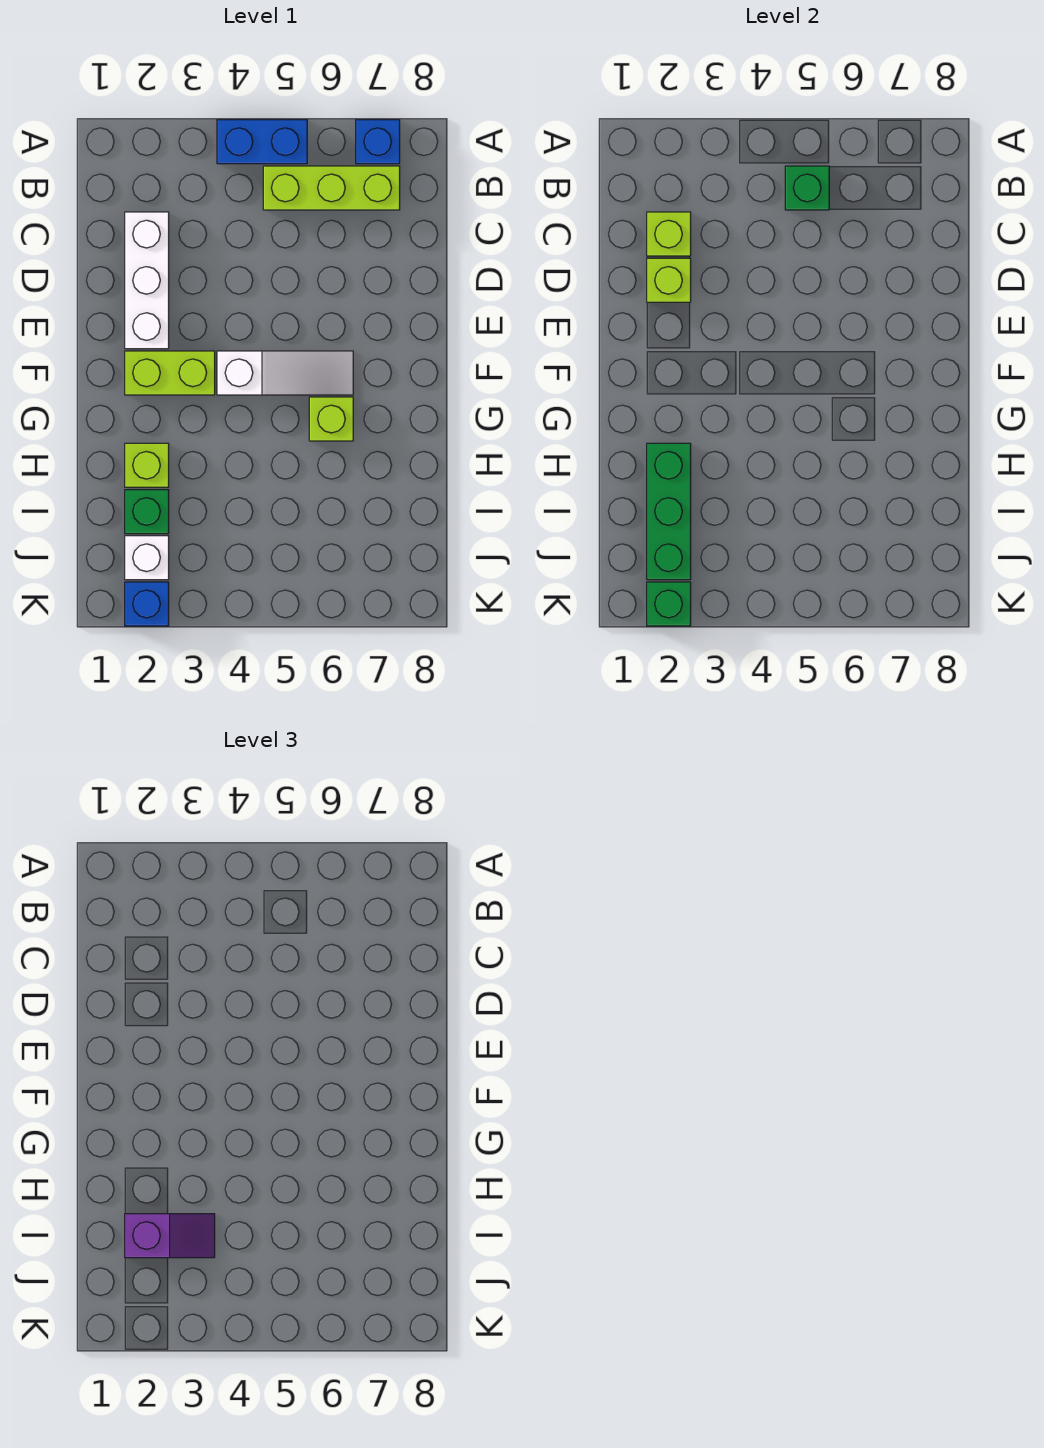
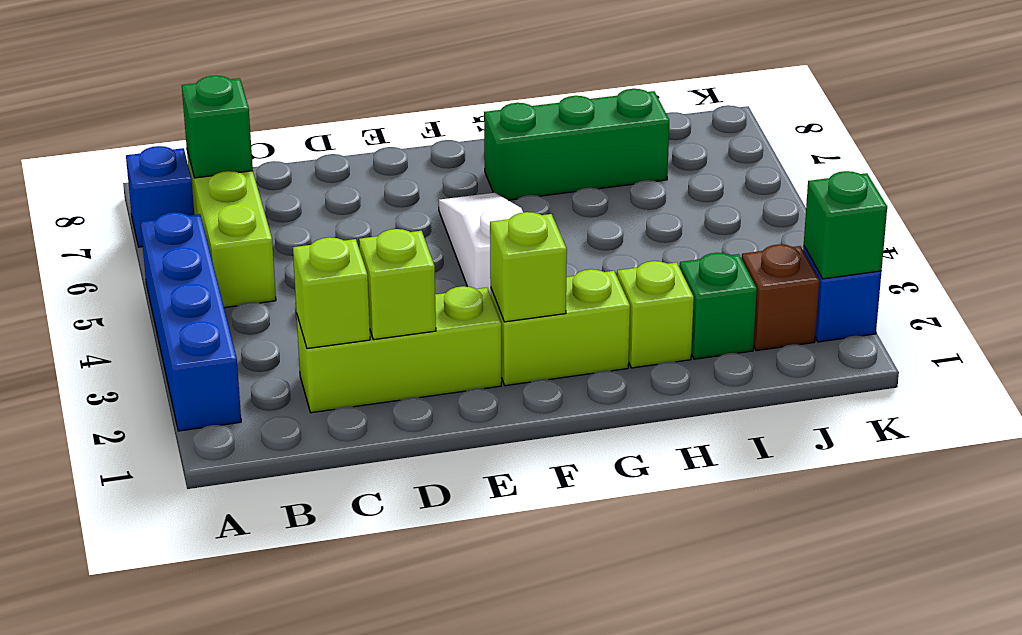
blue 1x2 brick [217,120,307,164] -> blue 1x4 brick [141,212,241,431]
green 1x1 brick [785,166,829,210] -> green 1x1 brick moved to [182,76,253,178]
white 1x3 brick [125,212,169,349] -> lime 1x3 brick [297,286,501,413]
lime 1x2 brick [125,351,215,395] -> lime 1x2 brick turned to [491,269,630,386]
lime 1x1 brick [309,397,353,441] -> lime 1x1 brick moved to [490,212,567,322]
green 1x3 brick [647,443,691,580] -> green 1x3 brick moved to [484,89,669,200]
purple 1x2 slope [125,1214,215,1258] -> none
white 1x1 brick [125,536,169,580] -> brown 1x1 brick [742,244,819,351]

